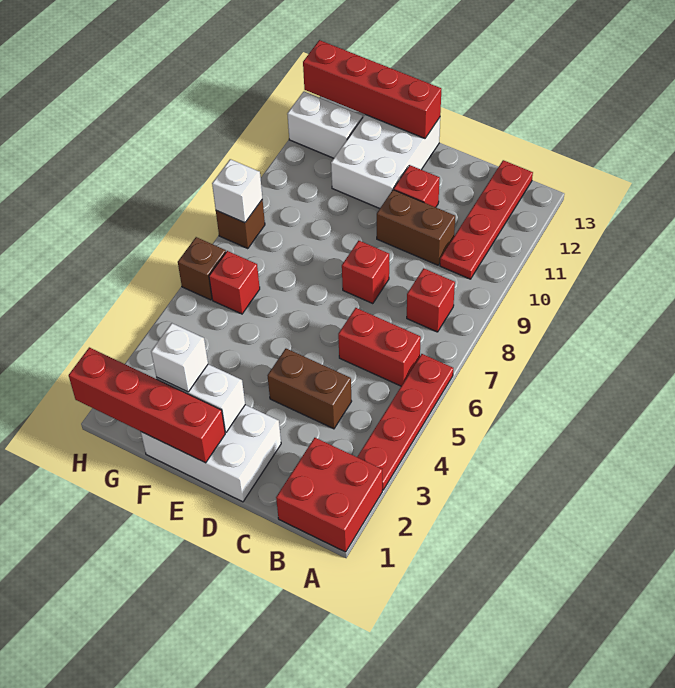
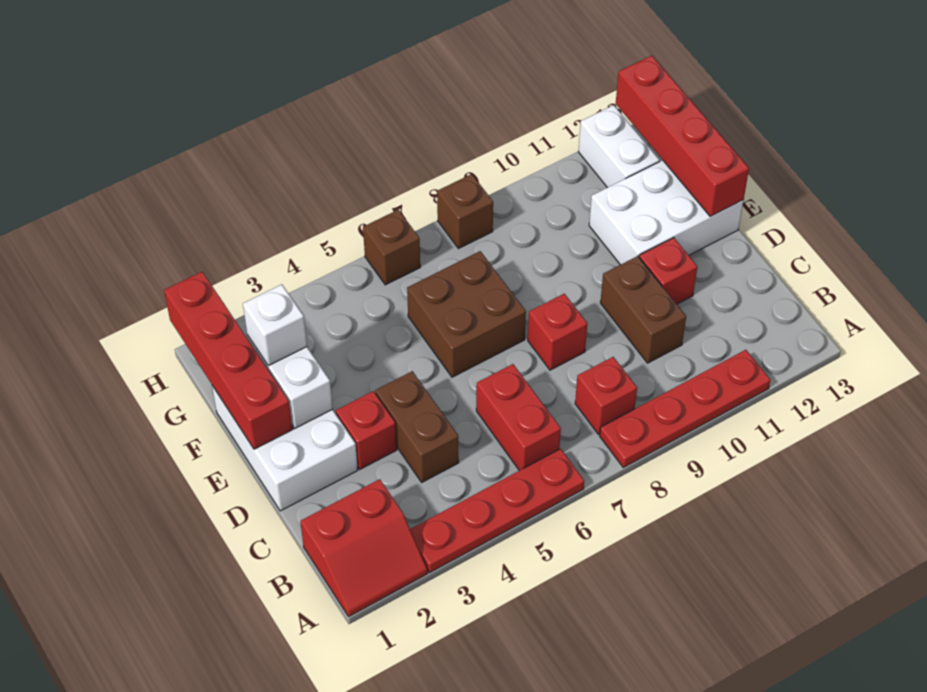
red 2x2 brick [276,438,382,552] -> red 2x2 slope [300,479,427,616]
red 1x4 plate [440,160,533,279] -> red 1x4 plate moved to [600,350,770,467]
none -> brown 2x2 brick [407,251,526,377]
red 1x1 brick [209,251,260,314] -> red 1x1 brick moved to [336,391,397,469]
white 1x1 brick [212,159,262,223] -> none

